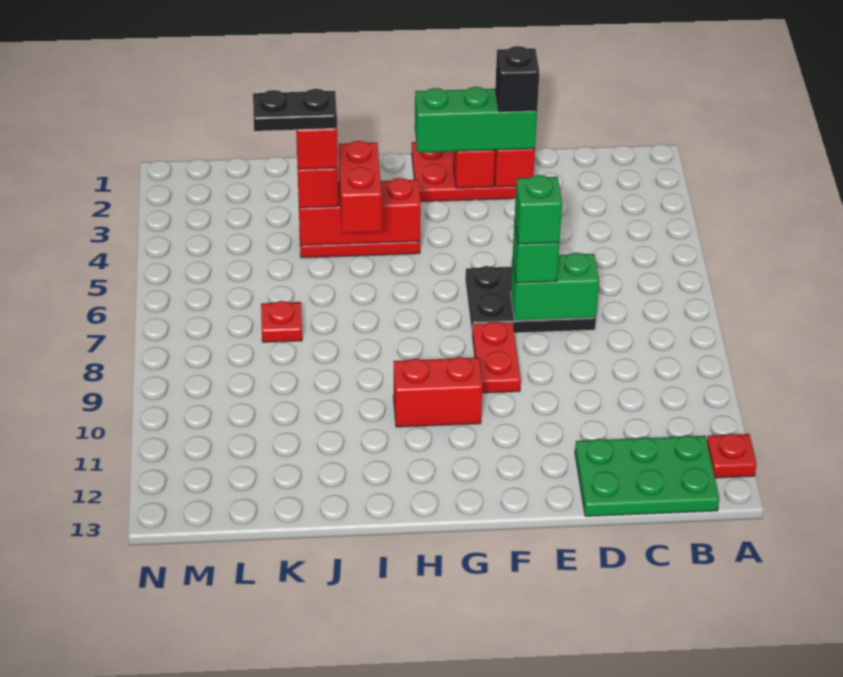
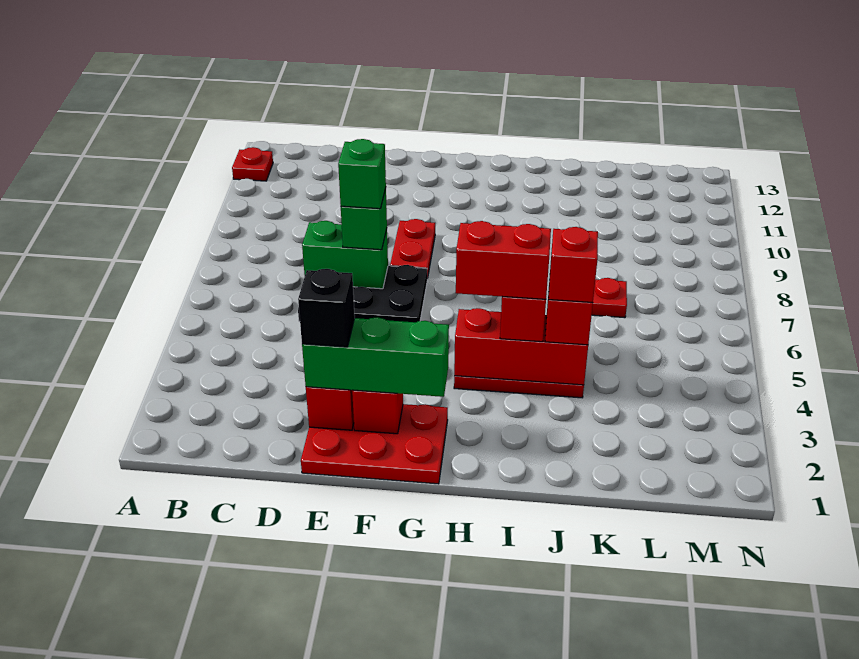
green 2x3 plate [575,436,719,516] -> none
red 1x2 brick [393,357,482,427] -> red 1x2 brick moved to [456,221,551,299]
black 1x2 plate [253,89,337,131] -> none

